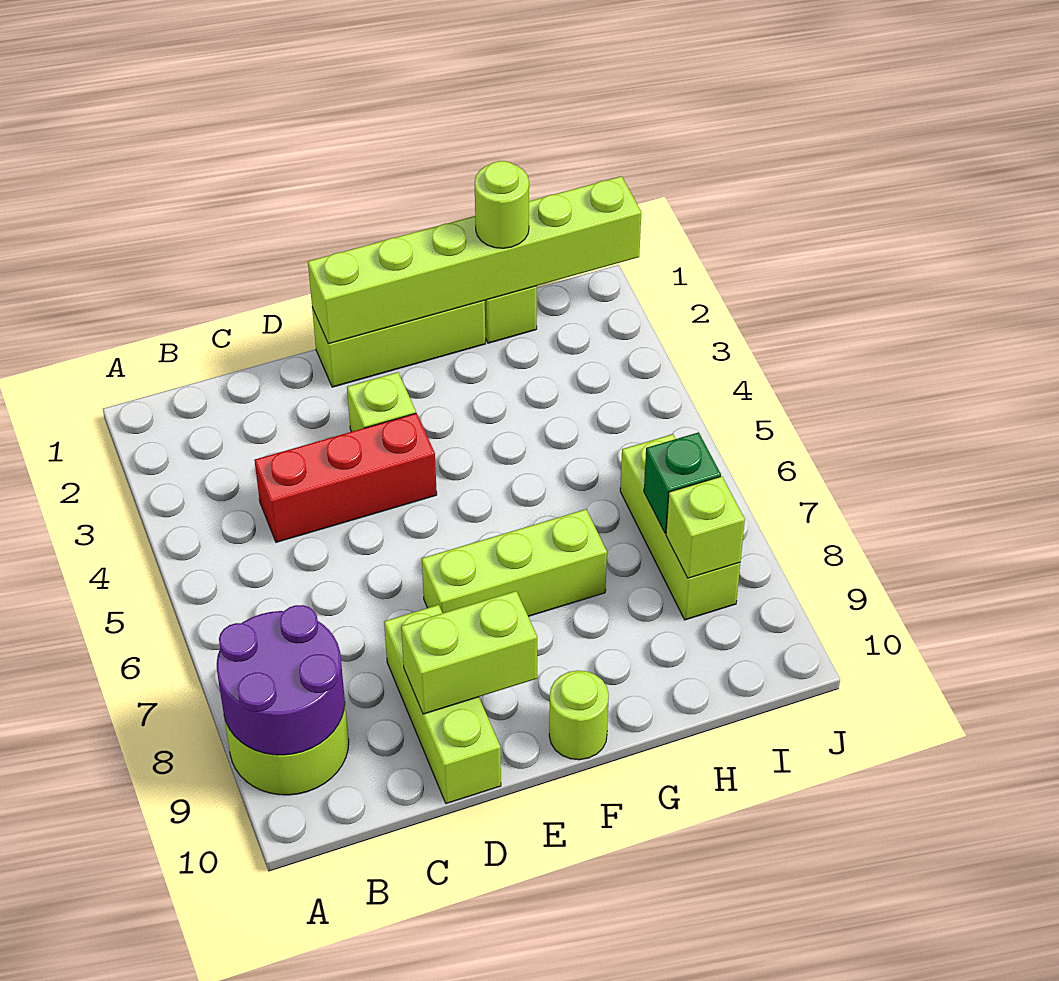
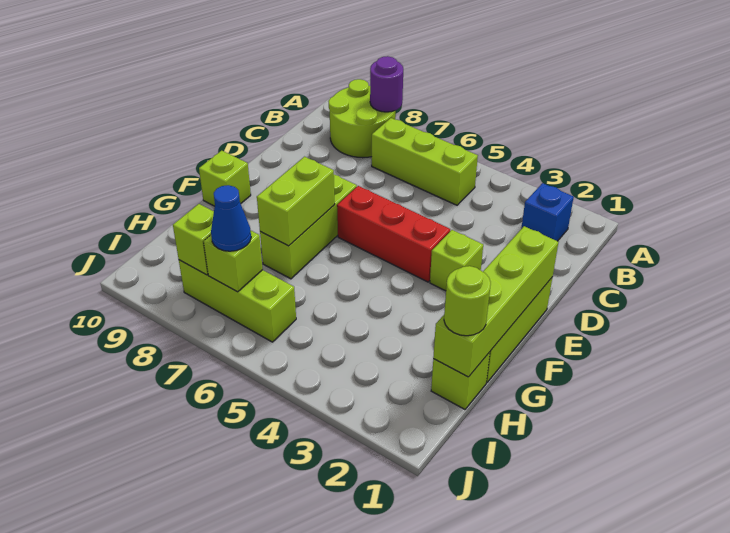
purple 2x2 round brick [217,605,345,755] -> purple 1x1 round brick [370,56,403,112]
none -> blue 1x1 brick [521,183,574,241]
red 1x3 brick [255,413,437,542] -> red 1x3 brick turned to [337,186,450,282]
lime 1x3 brick [384,605,501,804] -> lime 1x3 brick moved to [372,118,478,205]
lime 1x2 brick [401,591,537,714] -> lime 1x2 brick moved to [257,157,335,246]
lime 1x6 brick [308,176,641,344] -> lime 1x4 brick [433,226,558,377]
lime 1x1 round brick [549,670,609,760] -> lime 1x1 brick [199,151,251,206]
green 1x1 brick [644,432,721,533] -> lime 1x1 brick [204,231,263,292]
none -> blue 1x1 cone [211,185,251,251]

